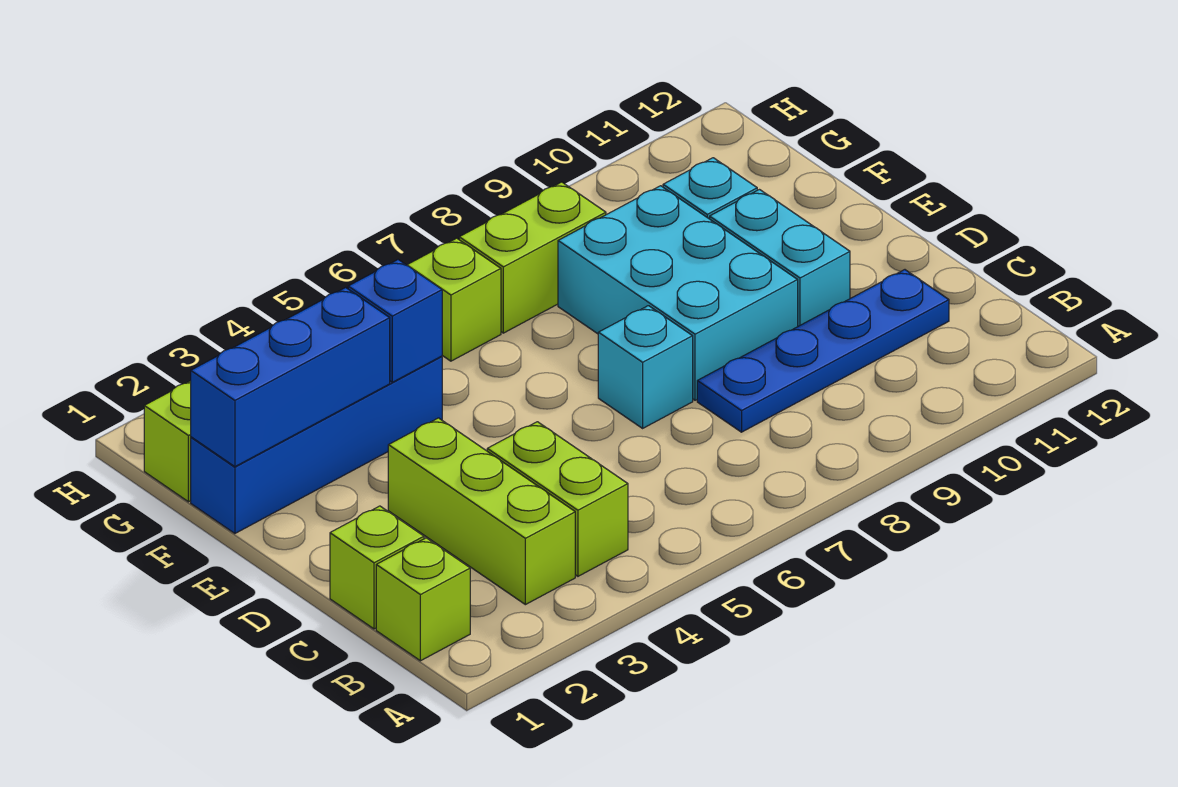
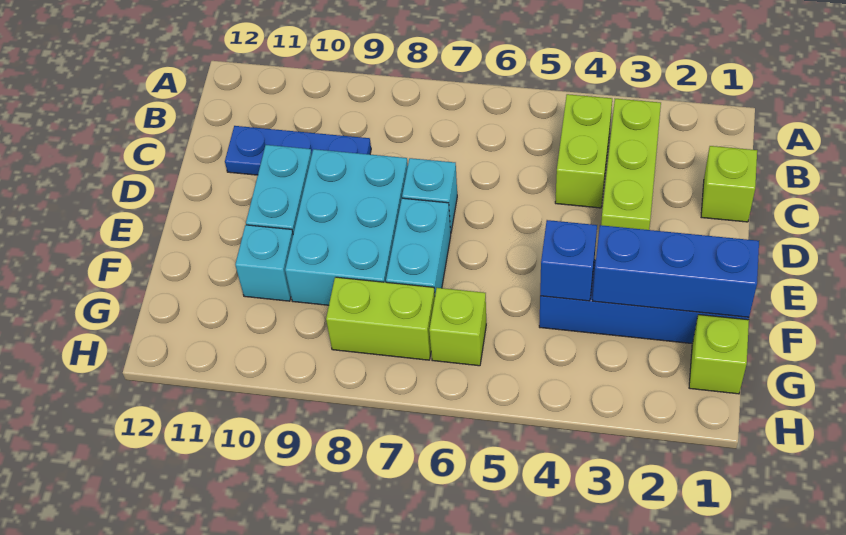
lime 1x1 brick [376,538,470,661] -> none
blue 1x4 plate [697,270,949,432] -> blue 1x3 plate [225,126,371,175]
none -> cyan 1x2 brick [386,198,451,294]

